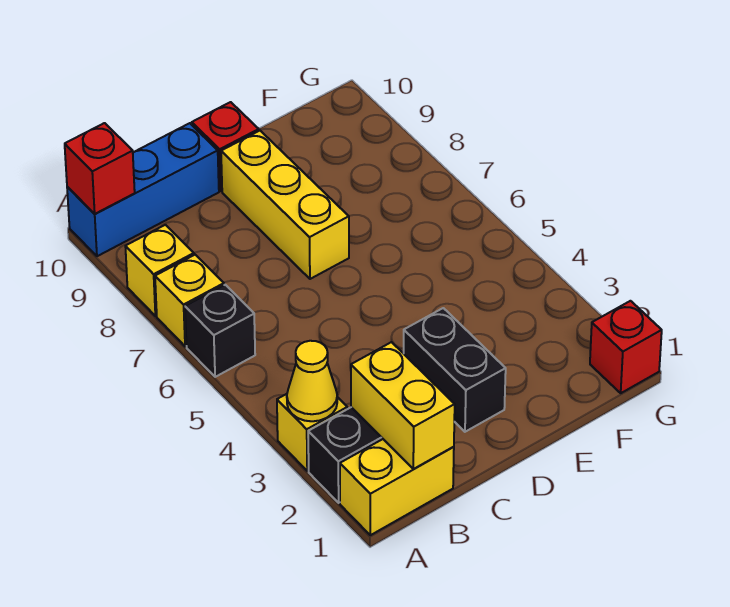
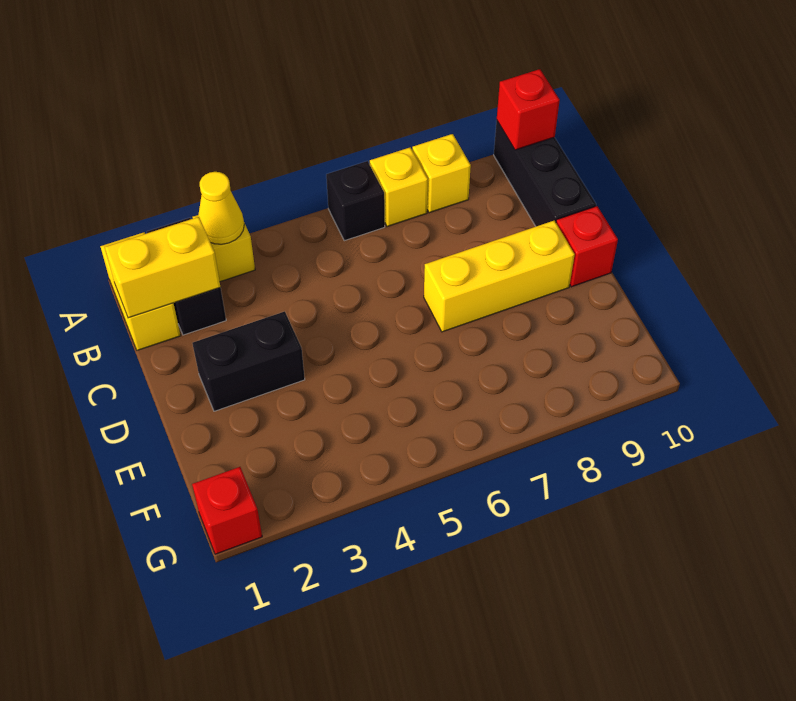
blue 1x3 brick [67,123,219,256] -> black 1x3 brick [494,121,596,226]

